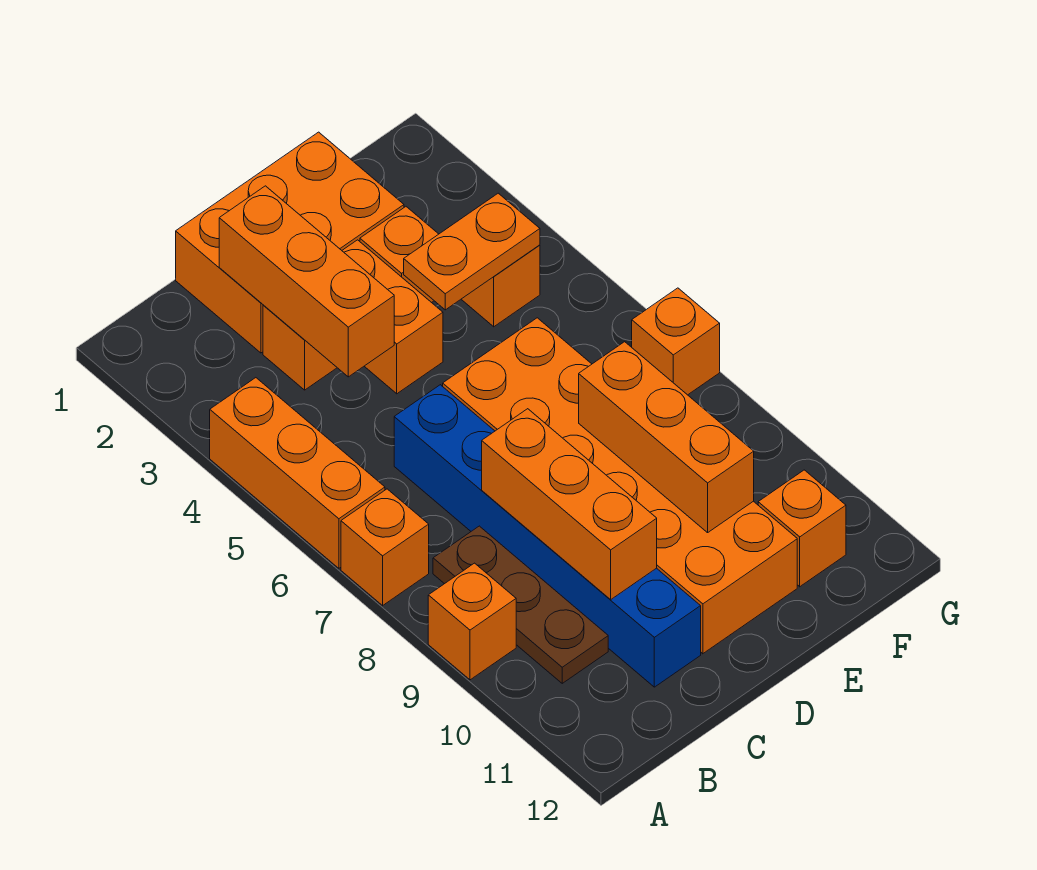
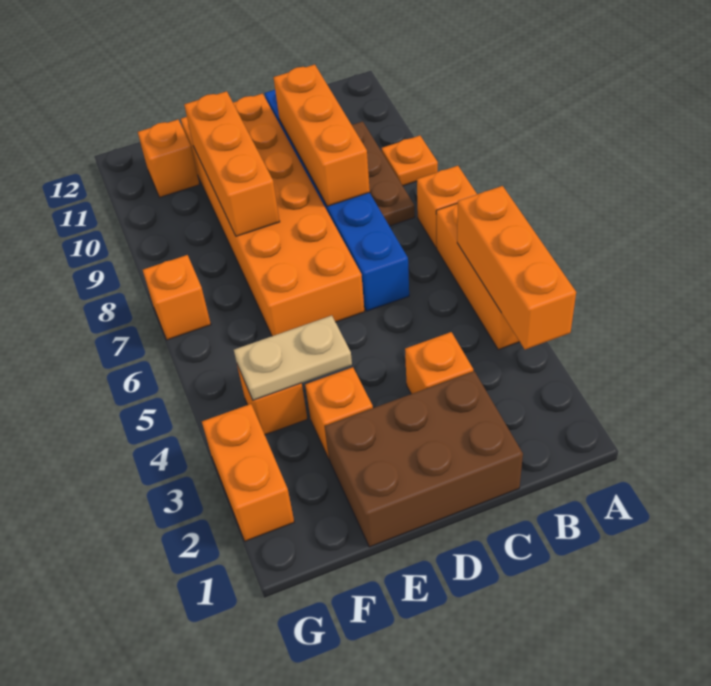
orange 1x1 brick [428,563,516,680] -> orange 1x1 plate [382,136,438,186]
orange 2x3 brick [176,132,404,353] -> brown 2x3 brick [325,371,523,547]
orange 1x3 brick [219,186,394,377] -> orange 1x3 brick moved to [457,186,576,349]
orange 1x2 brick [342,240,443,394] -> orange 1x2 brick moved to [202,404,294,541]
orange 1x2 plate [404,193,540,310] -> tan 1x2 plate [234,316,352,400]

